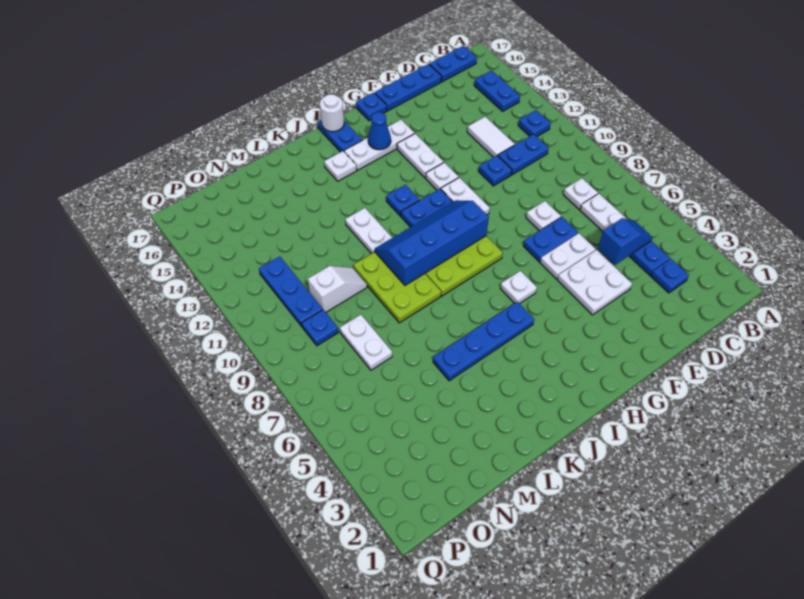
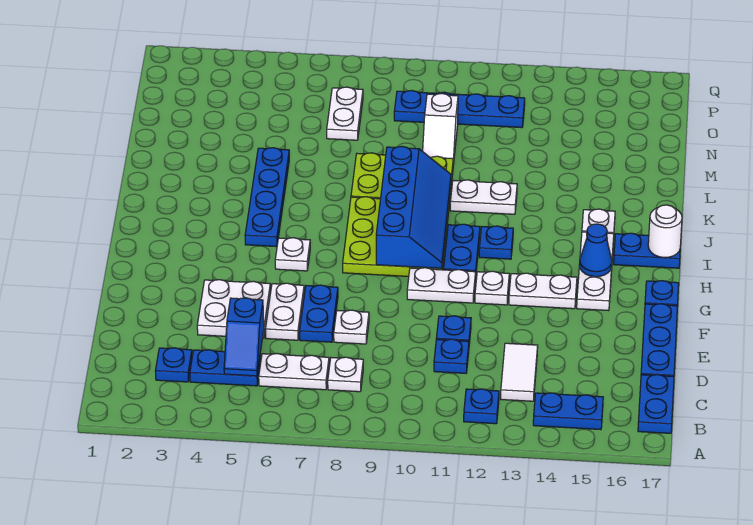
blue 1x2 plate [498,134,549,175] -> blue 1x1 plate [434,339,469,373]
white 1x2 tile [467,117,515,157] -> white 1x2 tile turned to [501,343,538,401]
white 1x2 plate [340,315,392,370] -> white 1x2 plate turned to [327,87,363,140]

